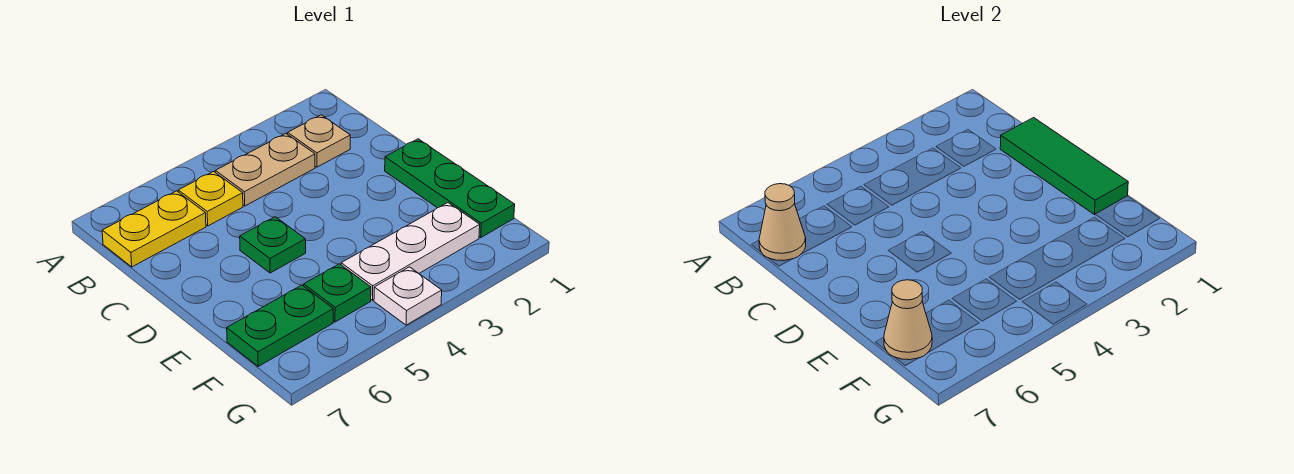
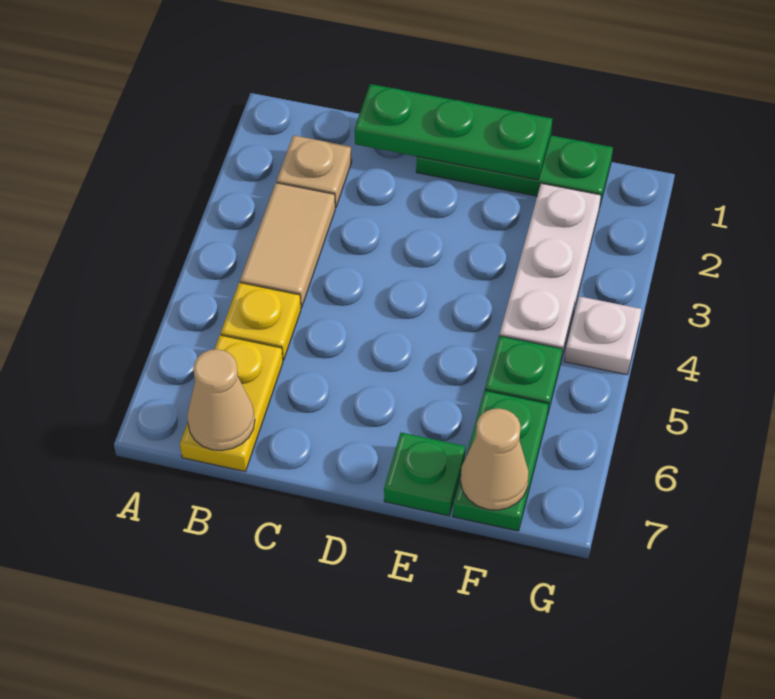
tan 1x2 plate [215,134,315,206] -> tan 1x2 tile [240,183,335,308]
green 1x3 tile [1000,118,1128,215] -> green 1x3 plate [355,84,552,180]
green 1x1 plate [240,217,306,273] -> green 1x1 plate moved to [384,432,465,516]

